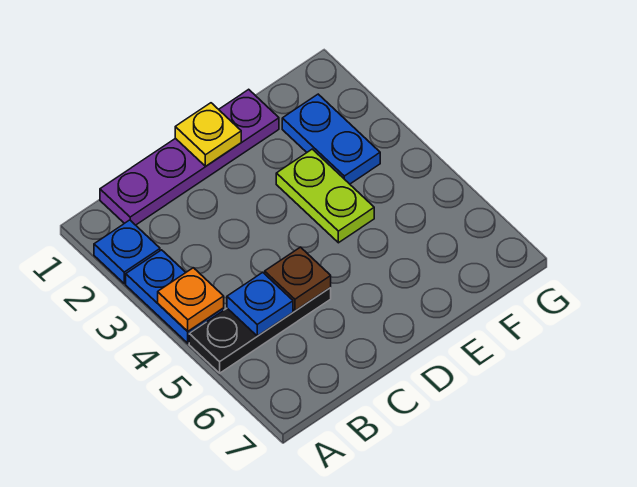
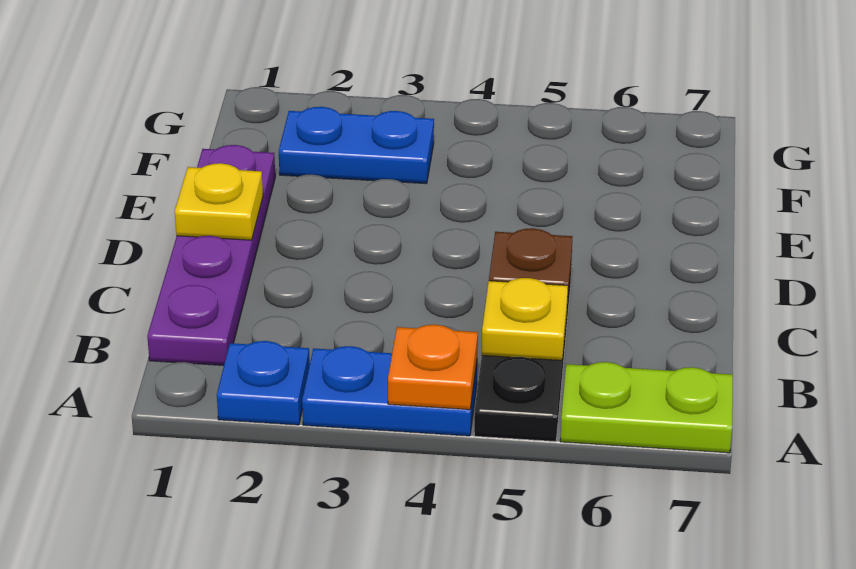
blue 1x1 plate [227,272,293,336] -> yellow 1x1 plate [482,278,568,360]
lime 1x2 plate [276,149,374,243] -> lime 1x2 plate moved to [560,362,733,453]

